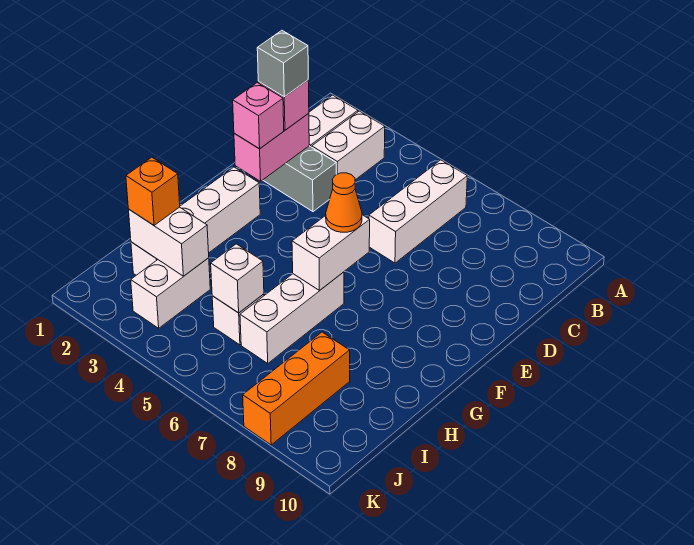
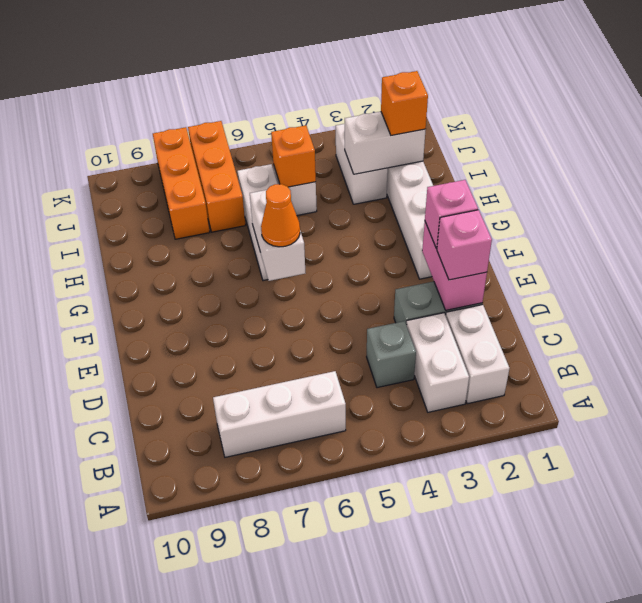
white 1x3 brick [369,160,467,263] -> white 1x3 brick turned to [213,371,346,457]
grey 1x1 brick [257,30,308,97] -> grey 1x1 brick moved to [367,321,416,388]
white 1x1 brick [211,244,264,313] -> orange 1x1 brick [271,125,316,187]
none -> orange 1x3 brick [188,121,246,232]

